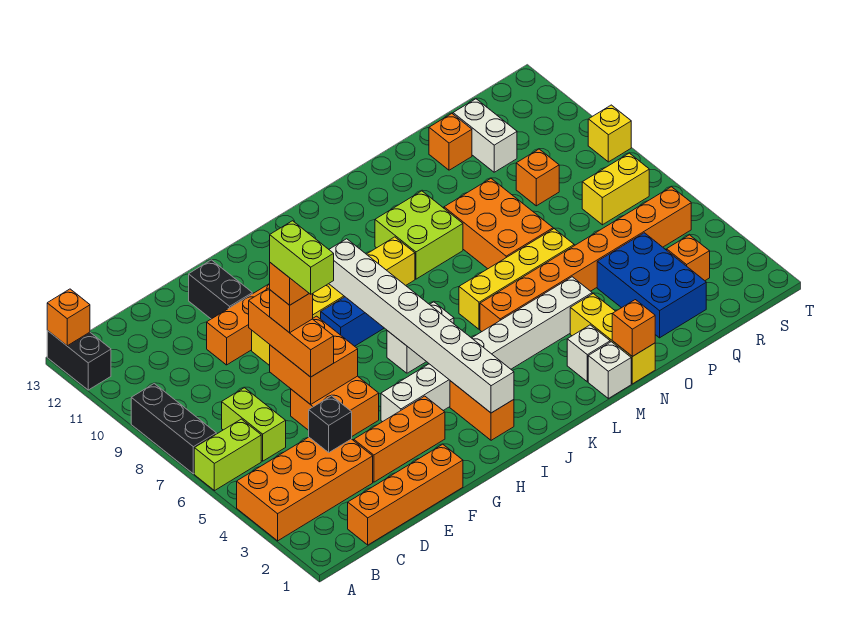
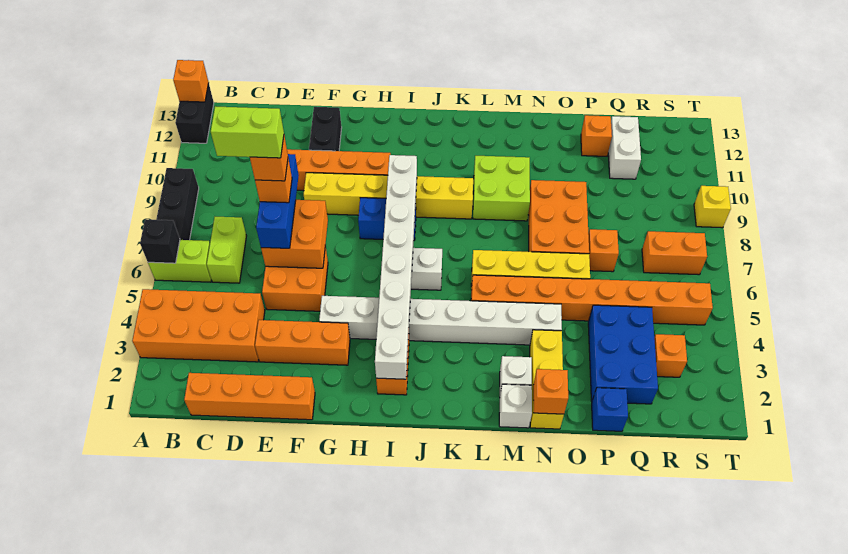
black 1x1 brick [309,396,352,452] -> black 1x1 brick moved to [140,219,180,263]
orange 1x3 brick [249,288,334,377] -> blue 1x3 brick [256,154,299,248]
lime 1x2 brick [270,221,334,294] -> lime 1x2 brick turned to [211,106,284,158]
none -> blue 1x1 brick [592,388,628,431]
orange 1x1 brick [516,149,559,206] -> orange 1x1 brick moved to [588,229,619,272]
yellow 1x2 brick [582,153,649,225] -> orange 1x2 brick [642,231,707,275]

